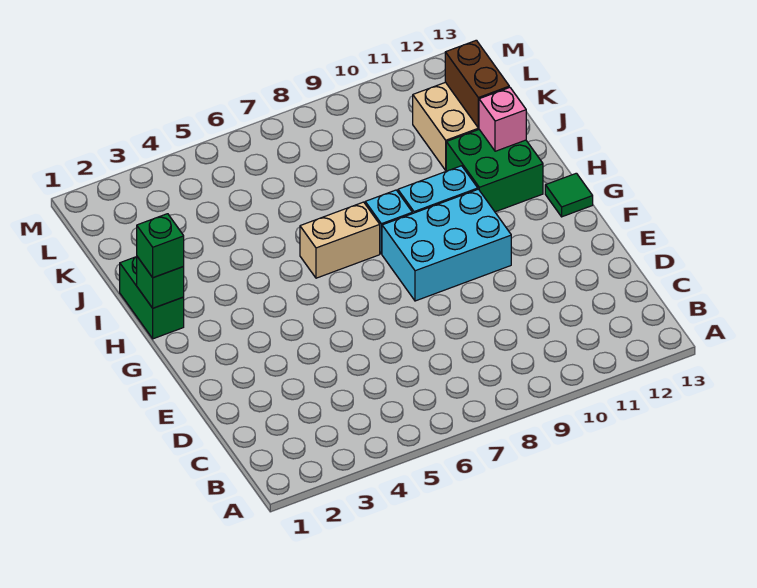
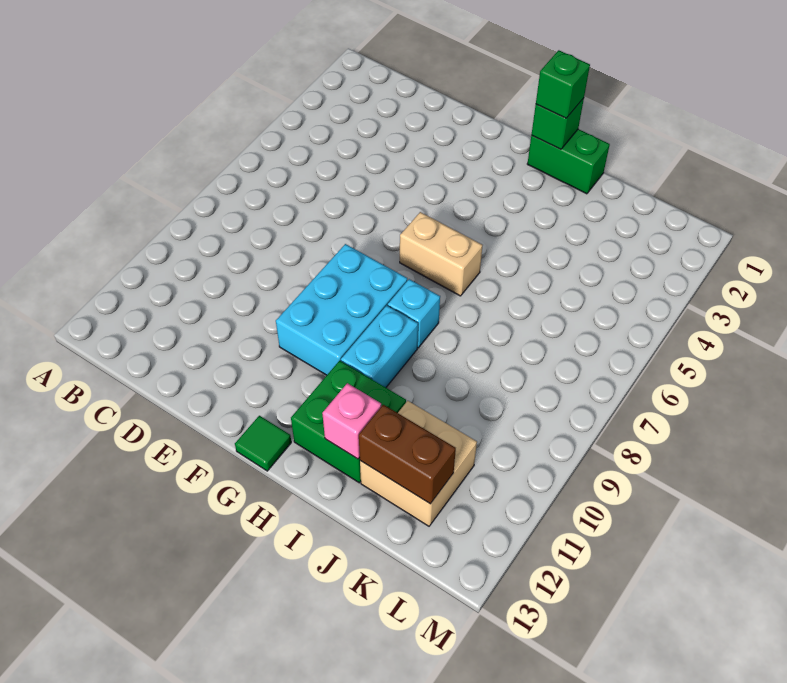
tan 1x2 brick [300,202,380,278] -> tan 1x2 brick turned to [400,212,483,296]

